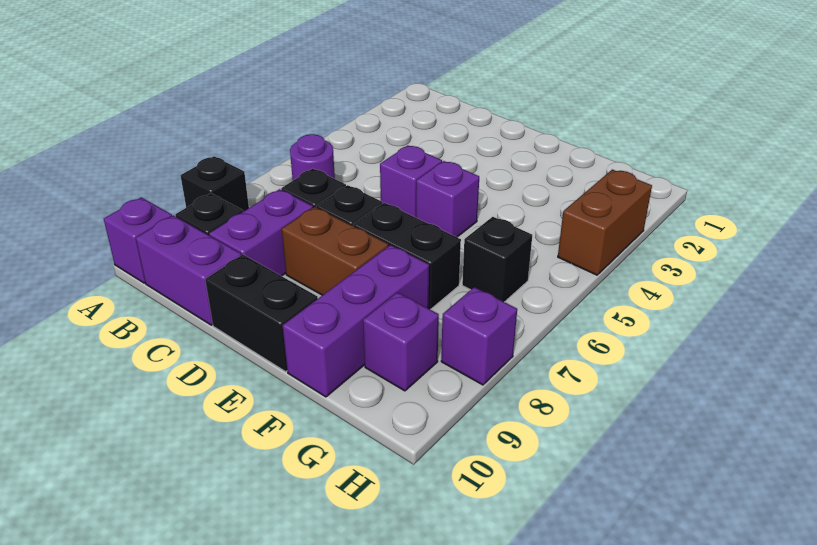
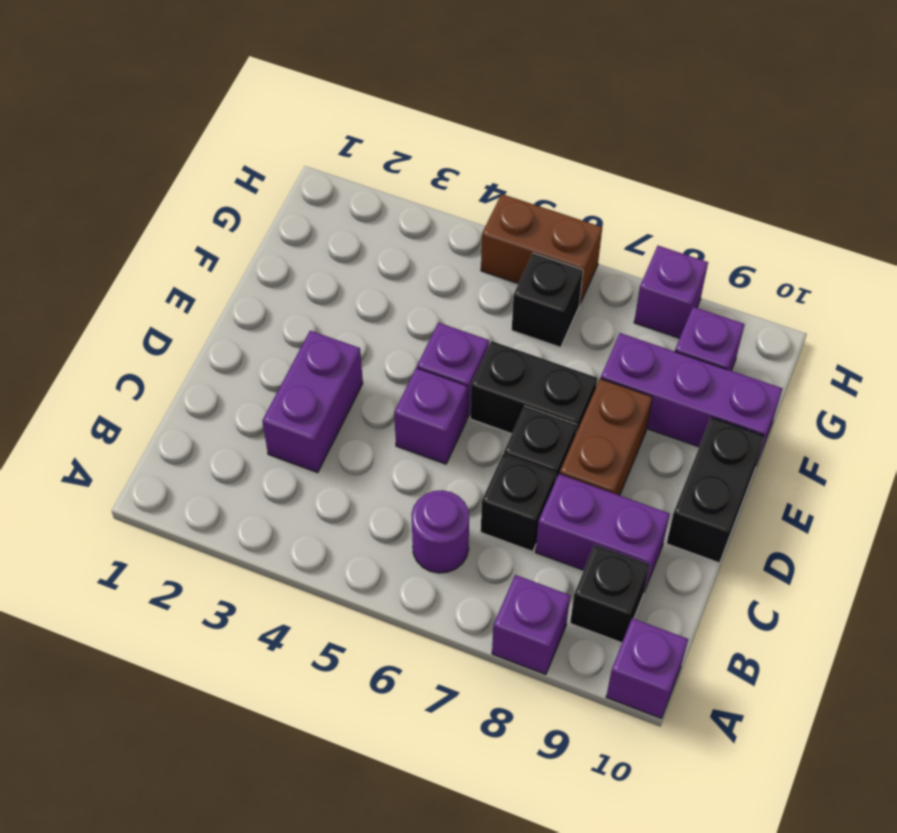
black 1x1 brick [181,156,249,212] -> purple 1x1 brick [492,575,570,674]
purple 1x2 brick [136,215,241,325] -> purple 1x2 brick moved to [262,331,363,472]
black 1x2 brick [353,203,461,310] -> black 1x2 brick turned to [470,341,597,434]
brown 1x2 brick [558,170,652,275] -> brown 1x2 brick moved to [481,194,602,304]

